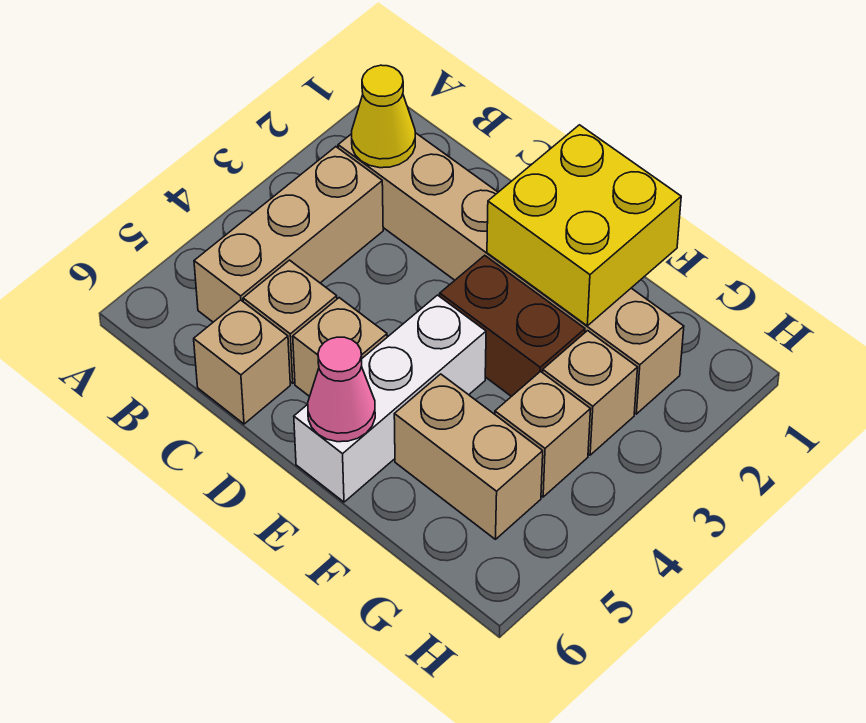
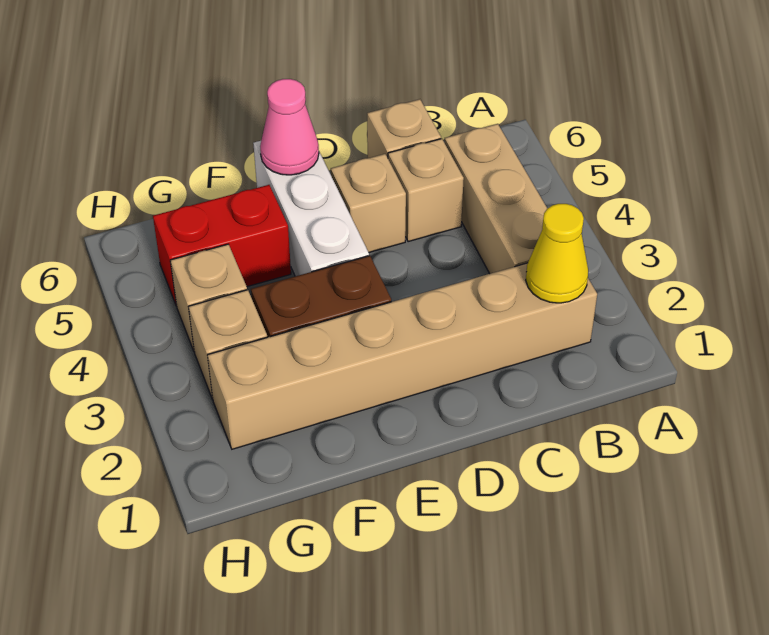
yellow 2x2 brick [487,125,681,326] -> none
tan 1x2 brick [394,374,543,539] -> red 1x2 brick [153,185,291,306]

